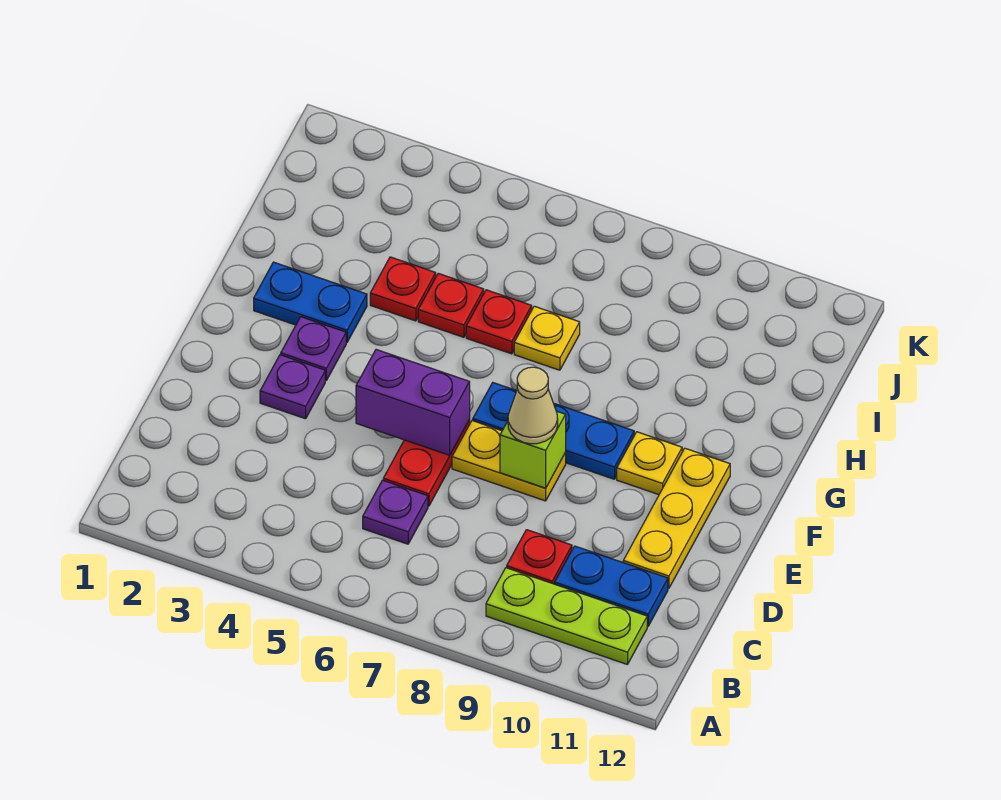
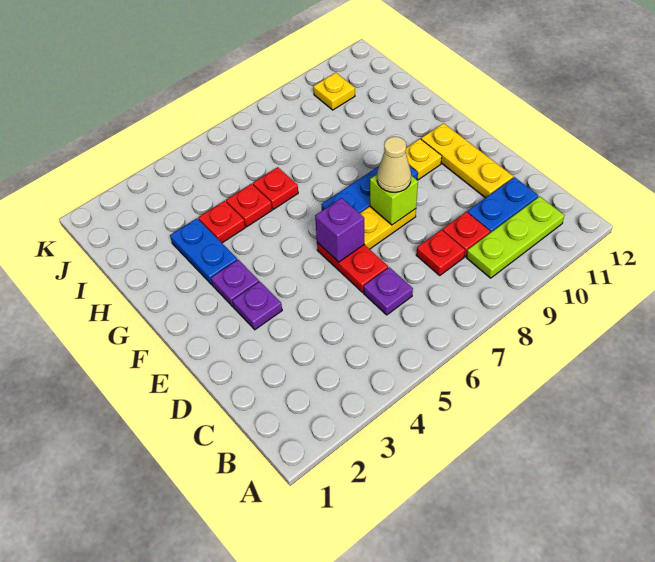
none -> red 1x1 plate [416,230,465,275]
purple 1x2 brick [356,350,470,455] -> purple 1x1 brick [315,198,364,262]
blue 1x2 plate [254,262,367,342] -> blue 1x2 plate turned to [170,218,237,284]
yellow 1x1 plate [514,306,580,370] -> yellow 1x1 plate moved to [313,73,355,110]

